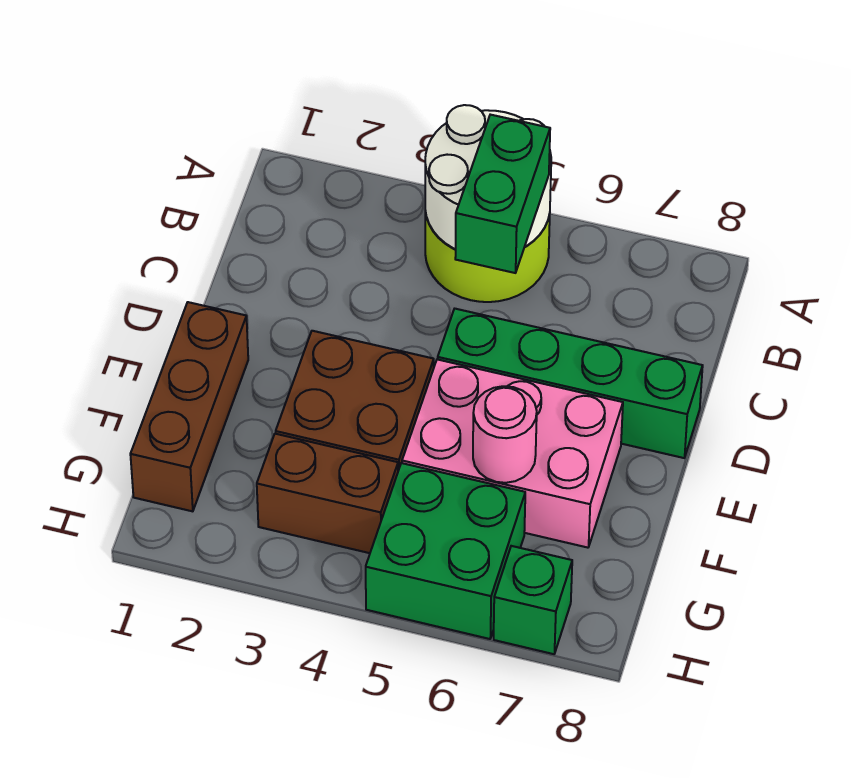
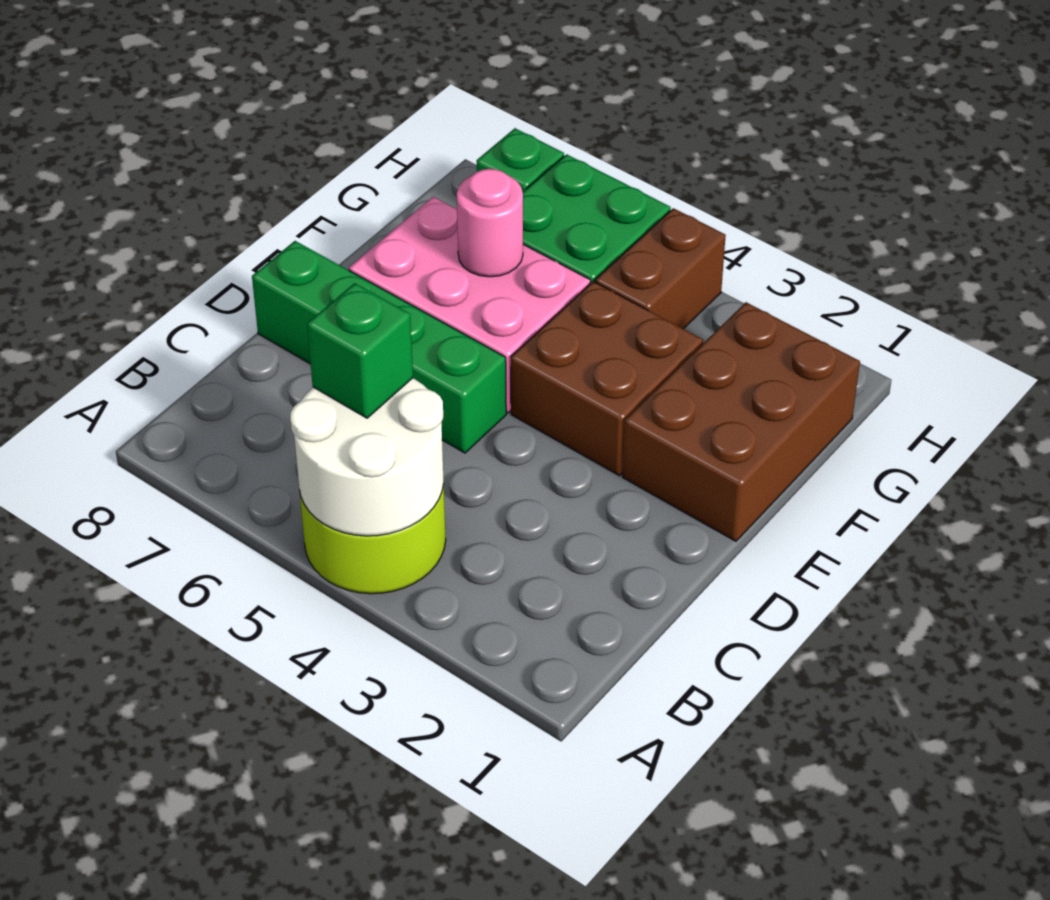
green 1x2 brick [455,115,550,273] -> green 1x1 brick [307,283,413,418]
brown 1x3 brick [130,302,248,511] -> brown 2x3 brick [622,302,860,541]
brown 1x2 brick [257,434,398,553] -> brown 1x2 brick turned to [595,208,726,329]

